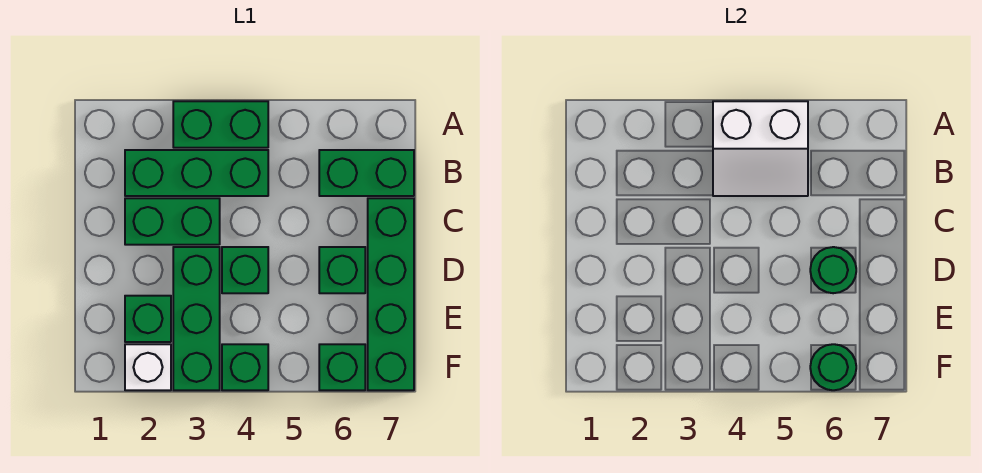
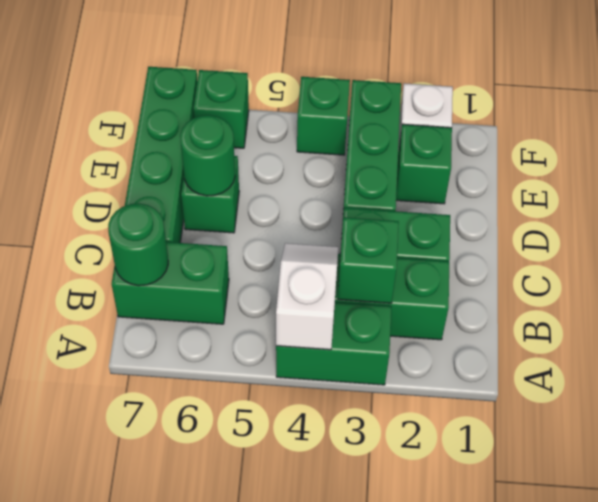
white 2x2 slope [713,101,808,196] -> white 1x2 slope [276,243,338,350]
green 1x1 brick [222,247,268,293] -> green 1x1 brick moved to [338,217,399,303]
green 1x1 round brick [810,344,856,390] -> green 1x1 round brick moved to [108,203,168,286]

